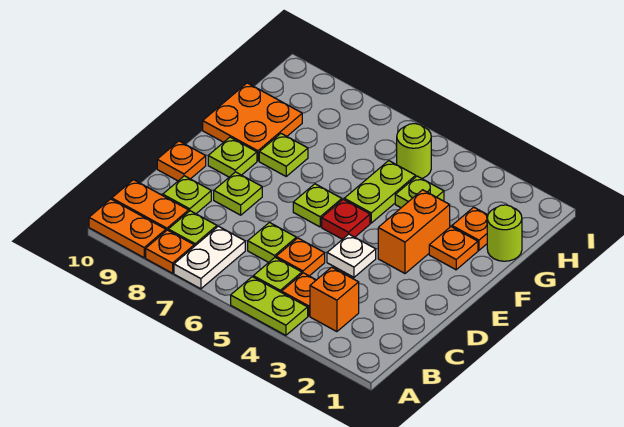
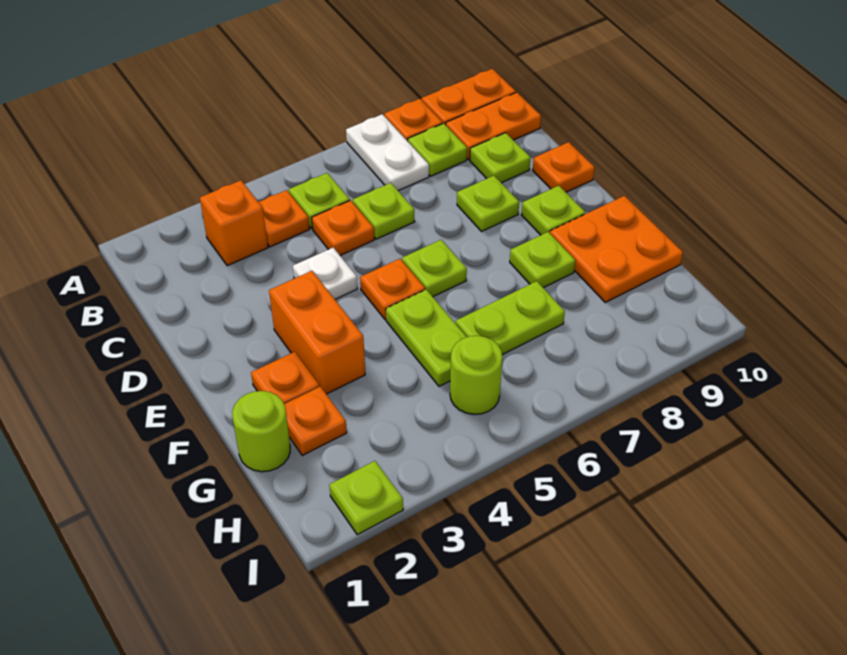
lime 1x2 plate [231,277,308,335] -> lime 1x2 plate moved to [456,281,565,355]
red 1x1 plate [322,199,370,239] -> orange 1x1 plate [360,259,425,319]
lime 1x1 plate [395,176,444,208] -> lime 1x1 plate moved to [329,461,403,535]

